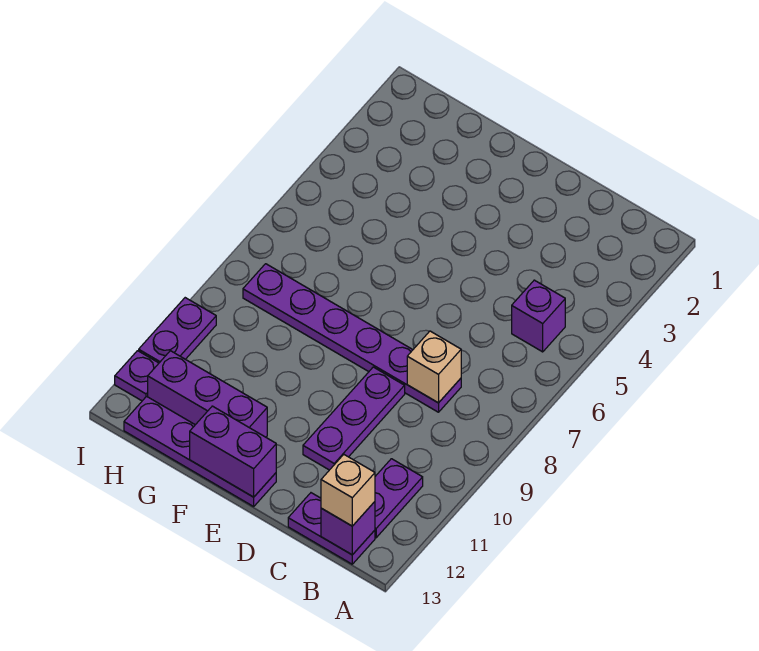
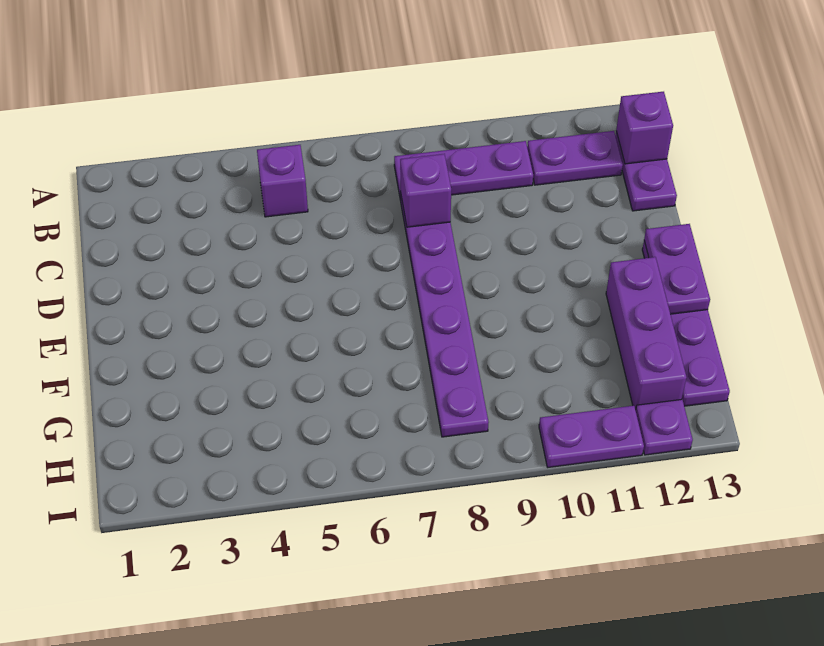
tan 1x1 brick [321,455,375,526] -> none
tan 1x1 brick [407,331,461,403] -> purple 1x1 brick [400,154,451,227]
purple 1x3 plate [303,367,405,470] -> purple 1x3 plate moved to [394,141,533,201]
purple 1x2 brick [190,406,276,497] -> purple 1x2 plate [644,224,710,314]

